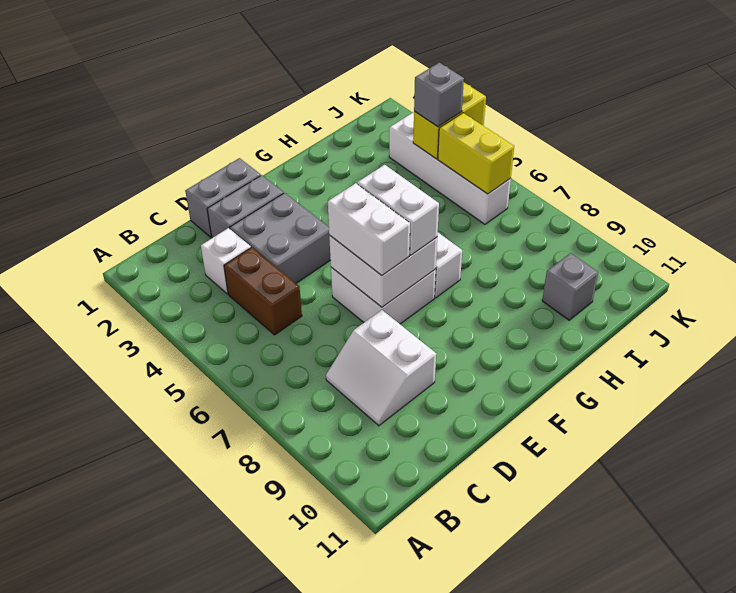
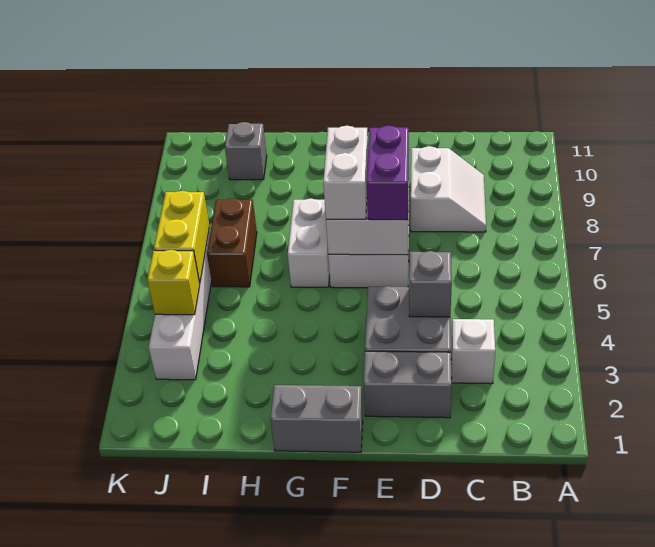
brown 1x2 brick [224,247,302,335] -> brown 1x2 brick moved to [207,198,257,287]
grey 1x2 brick [185,158,261,237] -> grey 1x2 brick moved to [270,385,363,452]
white 1x2 brick [327,183,410,275] -> purple 1x2 brick [367,125,409,220]
yellow 1x2 brick [413,83,486,159] -> yellow 1x1 brick [147,250,200,315]
grey 1x1 brick [414,63,464,127] -> grey 1x1 brick moved to [409,251,452,317]

